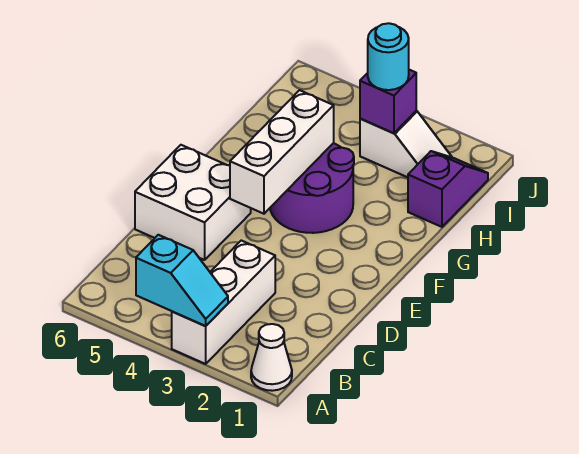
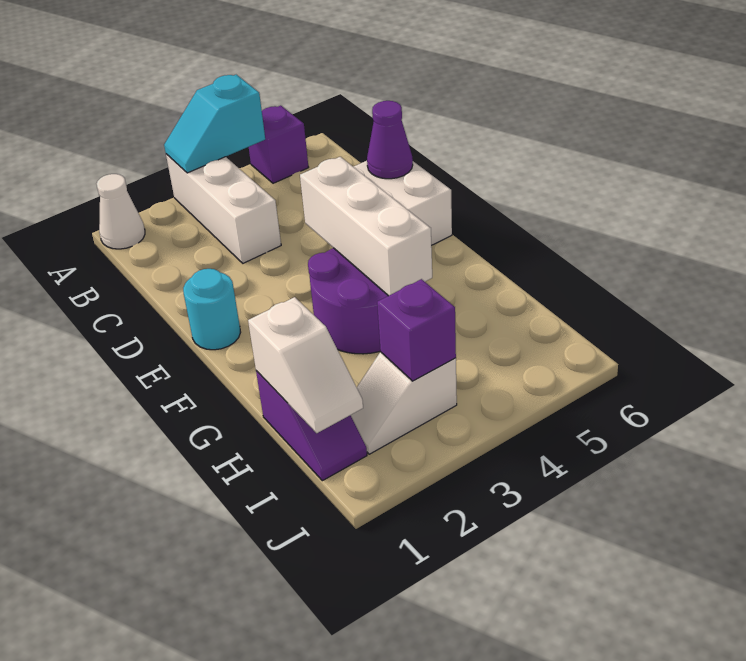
none -> purple 1x1 brick [249,106,309,183]
none -> purple 1x1 cone [367,101,413,179]
none -> white 1x2 slope [248,297,363,433]
cyan 1x1 round brick [368,23,409,90] -> cyan 1x1 round brick moved to [183,269,241,350]

